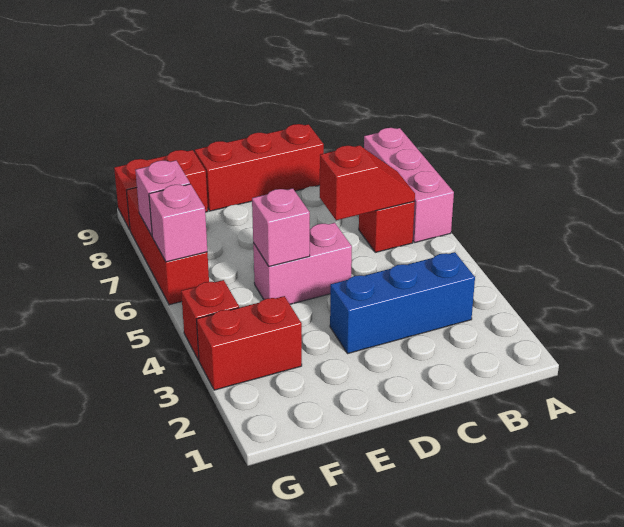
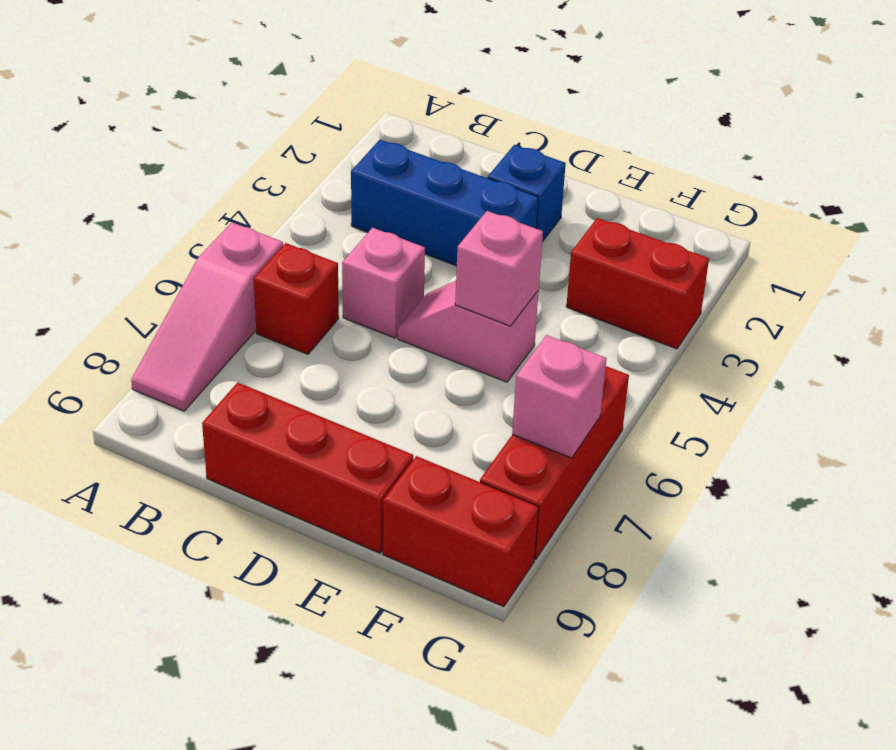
pink 1x3 brick [364,128,454,243] -> pink 1x3 slope [131,222,283,411]
red 1x2 slope [320,145,415,220] -> none
none -> blue 1x1 brick [488,145,566,242]
pink 1x2 brick [253,223,352,304] -> pink 1x2 slope [398,281,539,382]
red 1x1 brick [181,280,239,360] -> none
pink 1x1 brick [149,184,207,262] -> pink 1x1 brick moved to [342,228,425,338]

